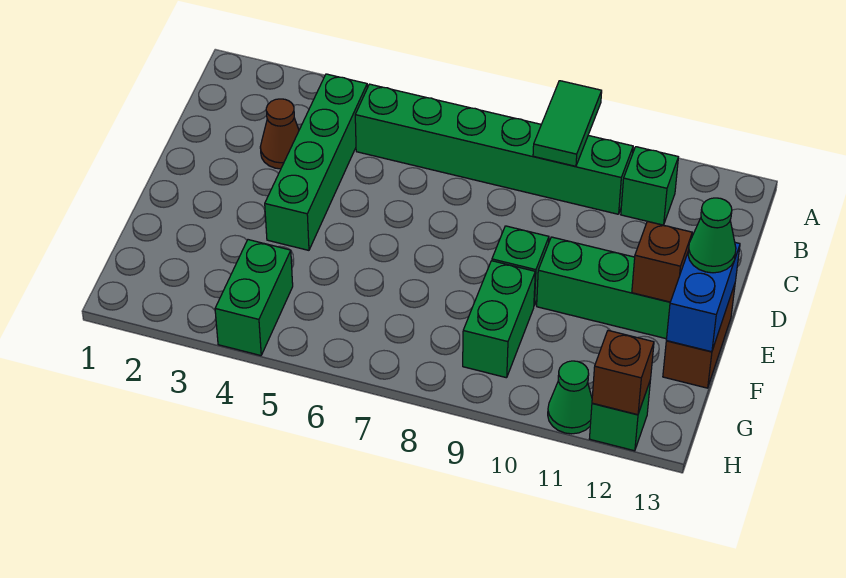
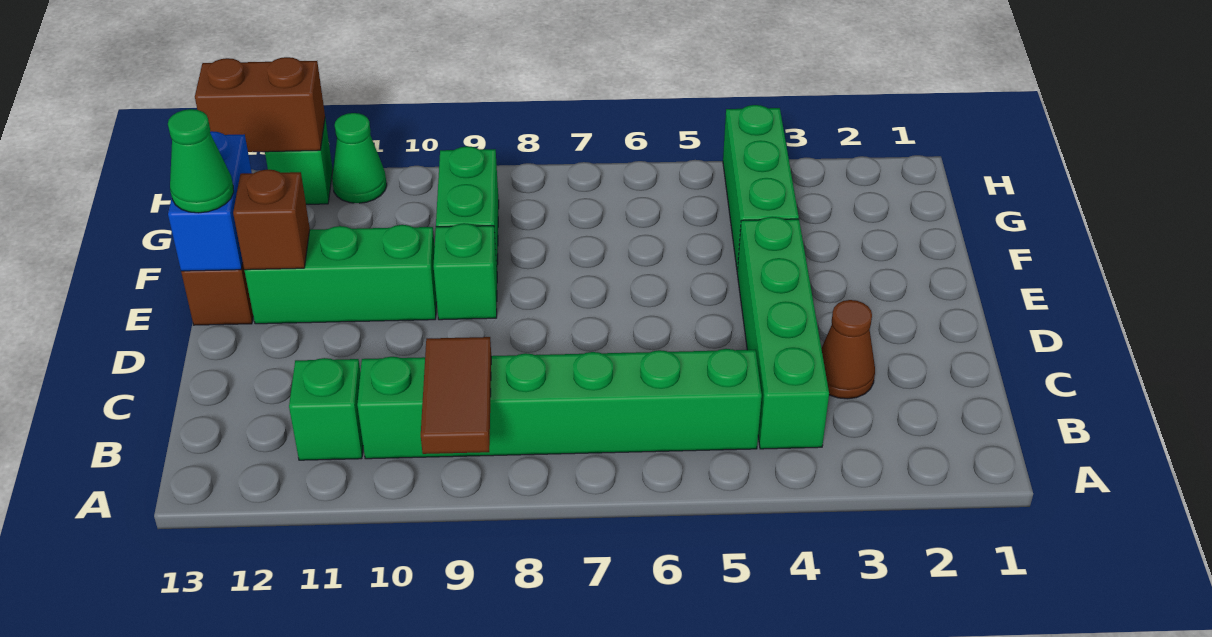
green 1x2 tile [533,81,602,166] -> brown 1x2 tile [421,337,491,454]
green 1x2 brick [215,240,293,356] -> green 1x3 brick [723,105,799,272]
brown 1x1 brick [592,331,654,415] -> brown 1x2 brick [195,57,325,152]

